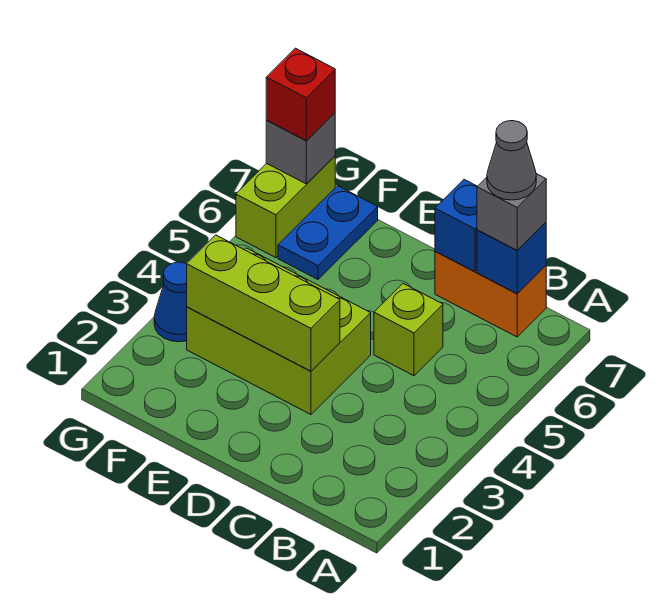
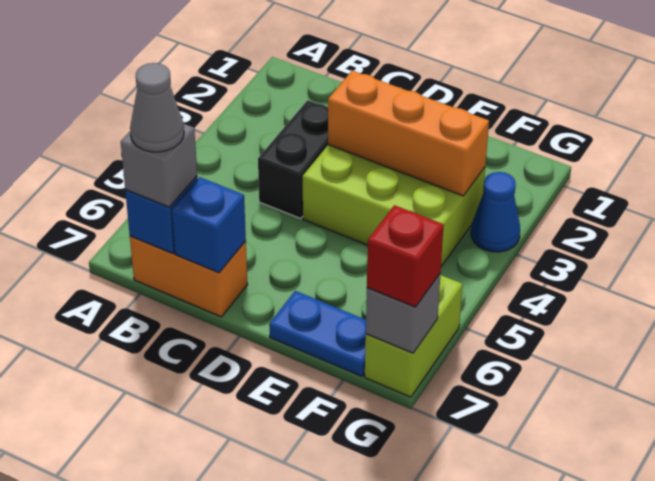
none -> black 1x2 brick [258,100,328,219]
lime 1x1 brick [374,284,443,376] -> none
lime 1x3 brick [187,235,340,371] -> orange 1x3 brick [328,71,489,196]
blue 1x2 plate [278,186,378,279] -> blue 1x2 plate turned to [269,291,366,376]

